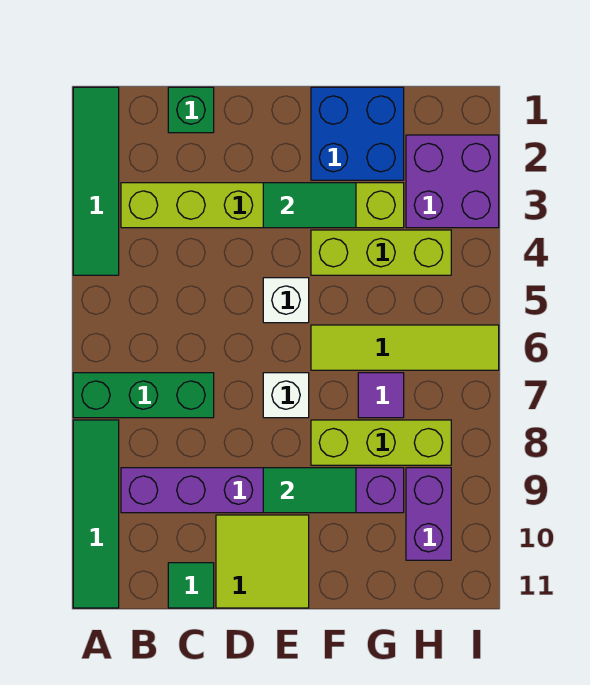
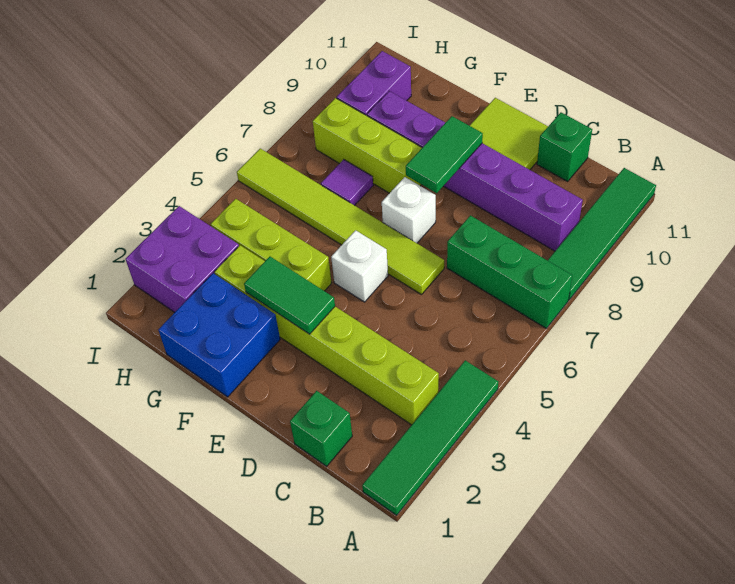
green 1x1 tile [168,563,214,608] -> green 1x1 brick [537,113,592,181]
green 1x2 tile [263,468,356,513] -> green 1x2 tile turned to [406,116,483,193]
lime 1x4 tile [311,325,499,370] -> lime 1x6 tile [237,149,444,295]

